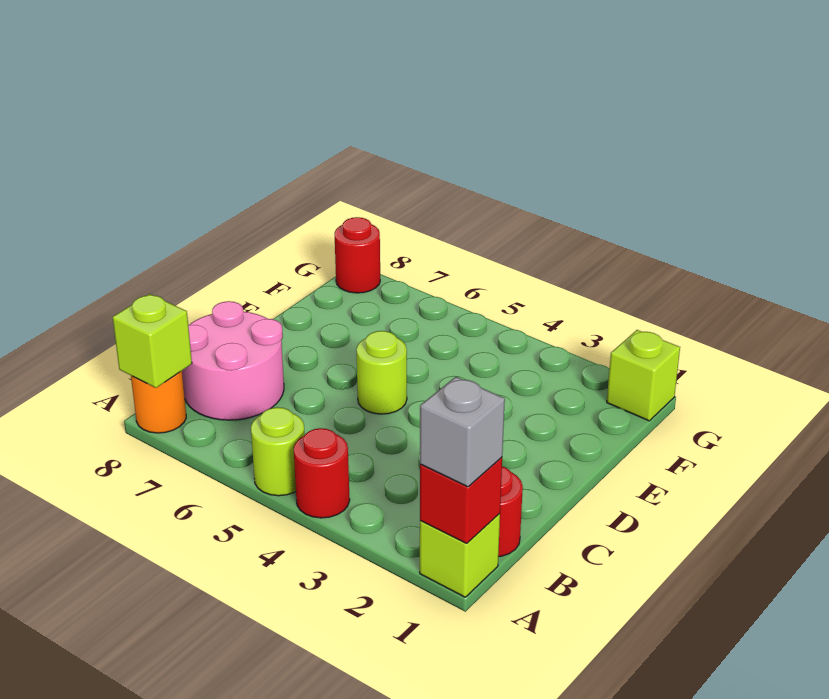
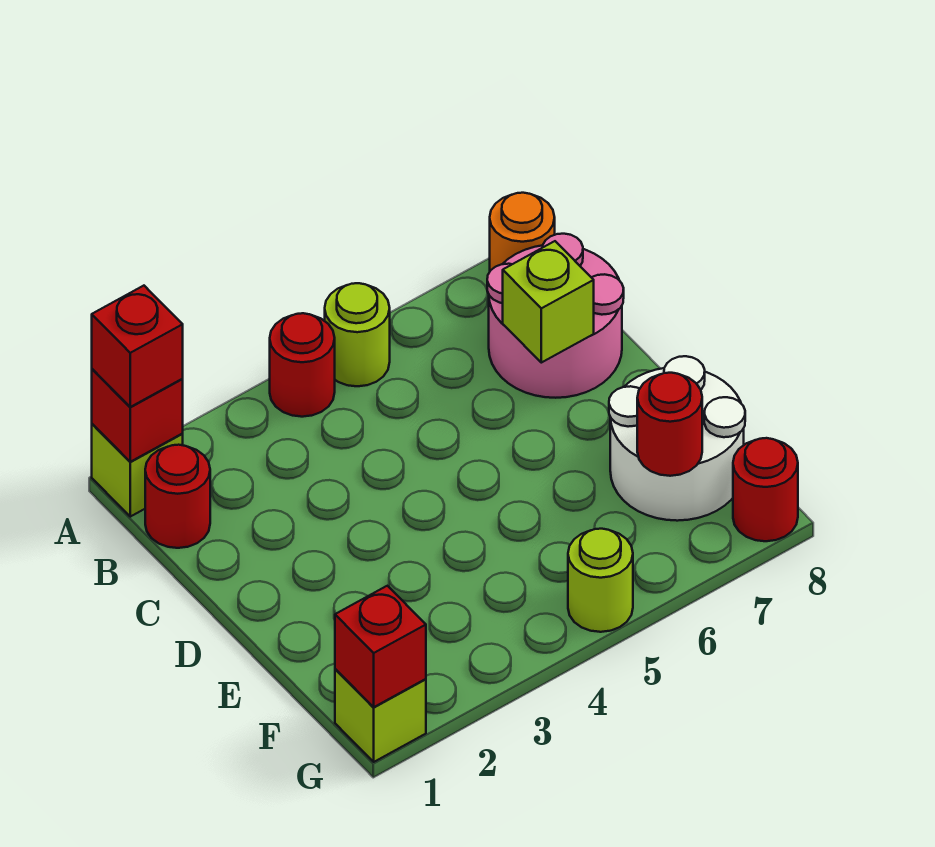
grey 1x1 brick [420,377,505,487] -> red 1x1 brick [92,286,183,407]
lime 1x1 brick [113,294,192,388] -> lime 1x1 brick moved to [503,241,594,363]
lime 1x1 round brick [356,331,407,414] -> lime 1x1 round brick moved to [568,529,633,632]
none -> white 2x2 round brick [609,356,745,521]
none -> red 1x1 round brick [637,373,702,476]
none -> red 1x1 brick [335,586,426,707]

